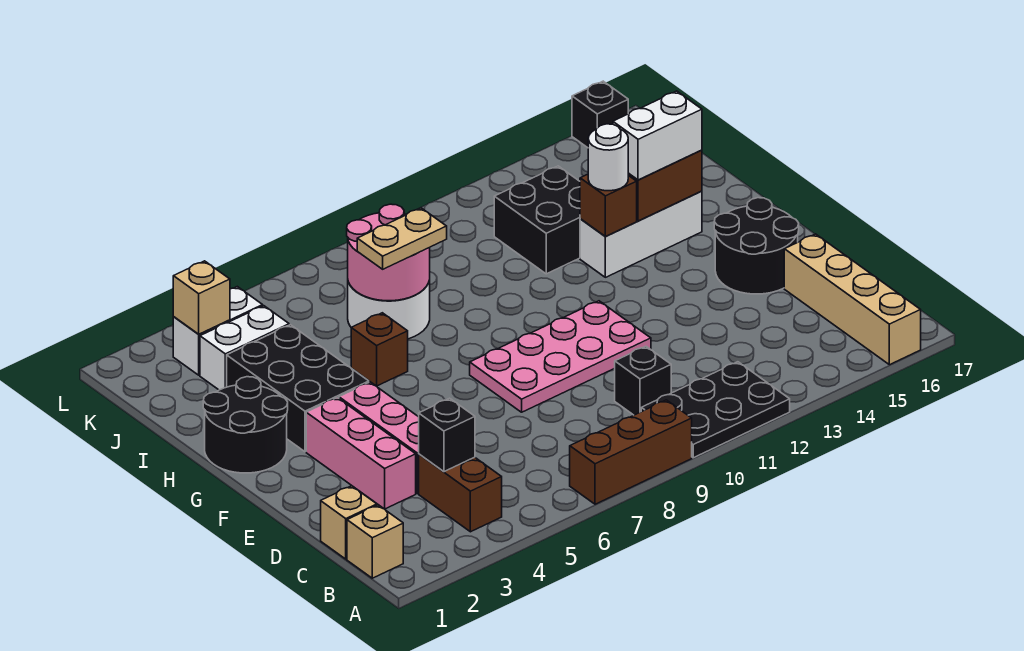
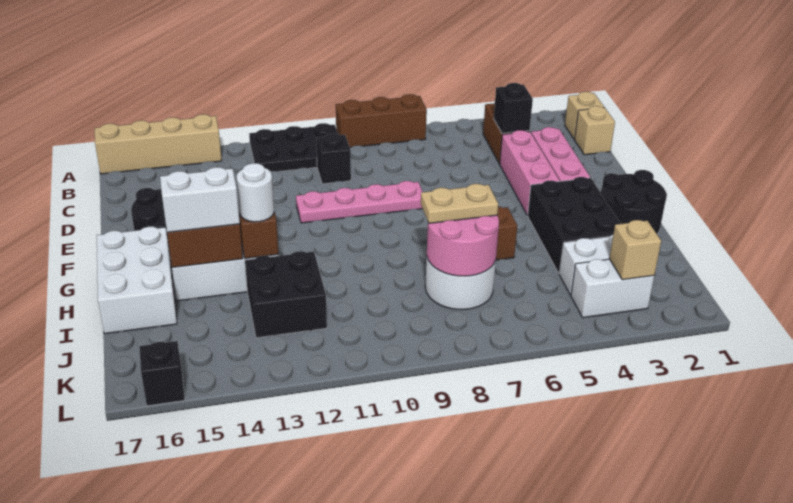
tan 1x4 brick [784,234,921,365] -> tan 1x4 brick turned to [95,114,222,174]
pink 2x4 plate [470,301,651,412] -> pink 1x4 plate [296,181,423,223]
none -> white 2x3 brick [97,227,177,334]

